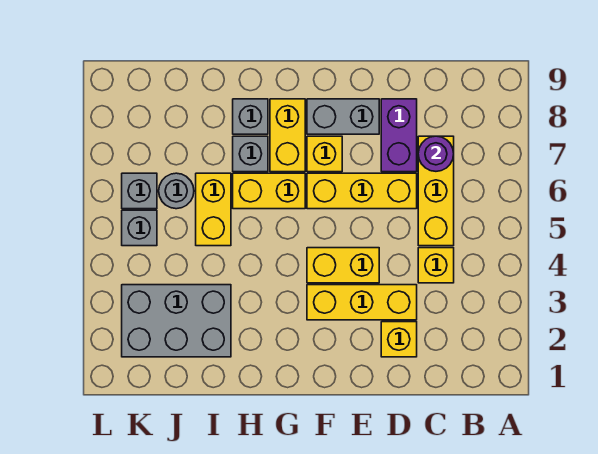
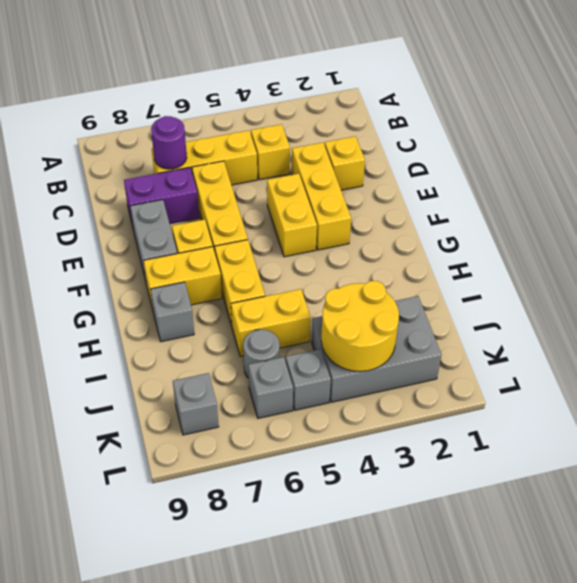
grey 1x1 brick [233,136,268,172] -> grey 1x1 brick moved to [173,373,219,435]
grey 2x3 brick [122,285,231,357] -> grey 2x3 brick turned to [312,296,441,402]
none -> yellow 2x2 round brick [321,281,399,371]

